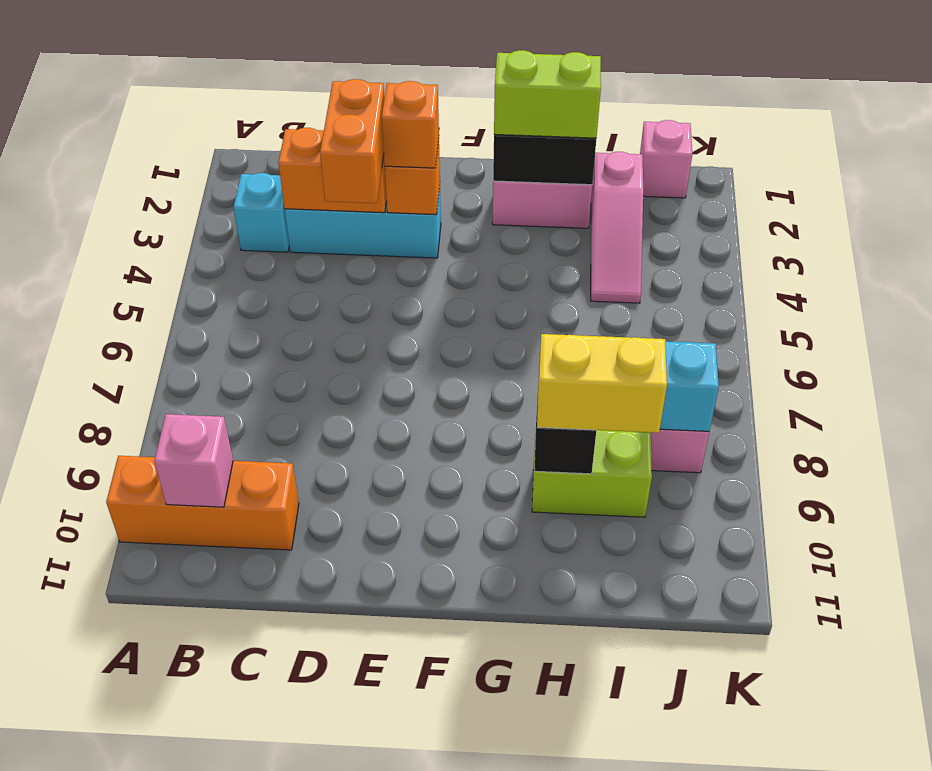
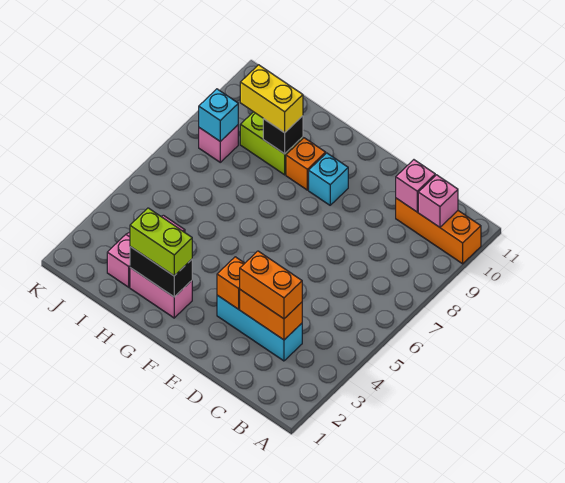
cyan 1x1 brick [234,173,289,252] -> cyan 1x1 brick moved to [309,153,348,205]
orange 1x2 brick [320,79,385,203] -> orange 1x2 brick turned to [240,251,302,319]
orange 1x1 brick [382,81,439,168] -> orange 1x1 brick moved to [286,138,326,190]
pink 1x1 brick [640,120,692,198] -> pink 1x1 brick moved to [396,160,435,212]

